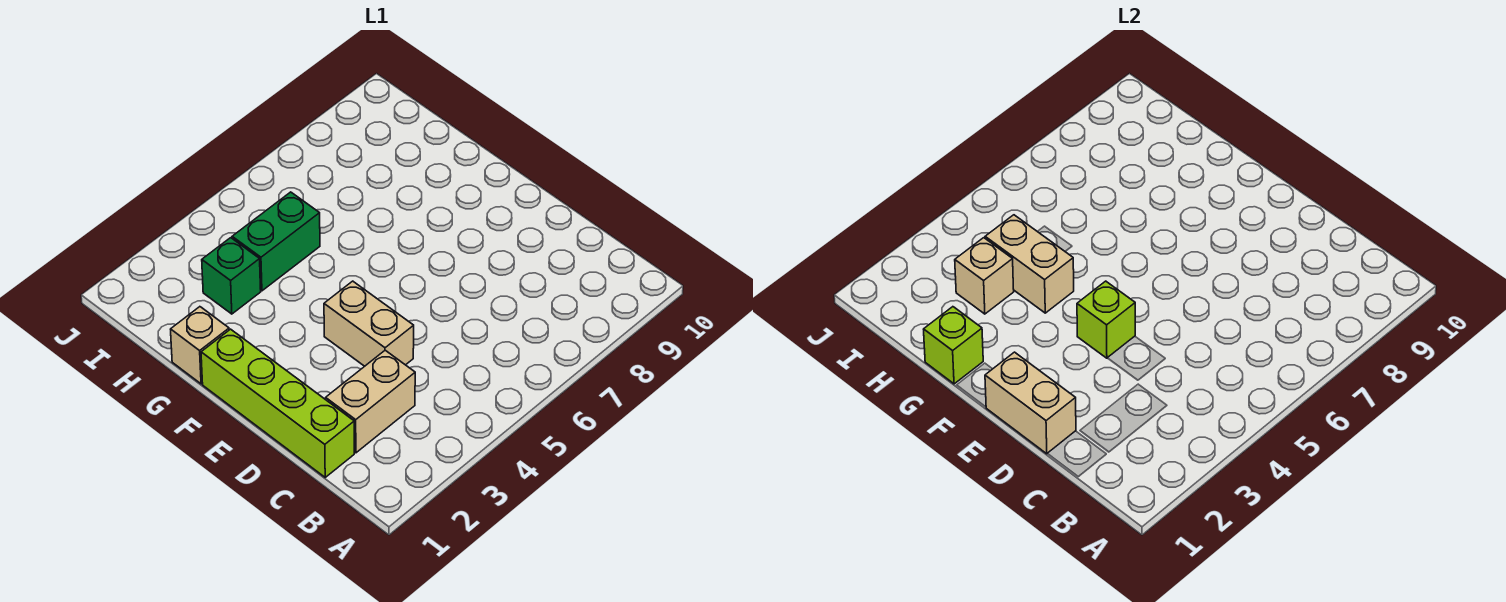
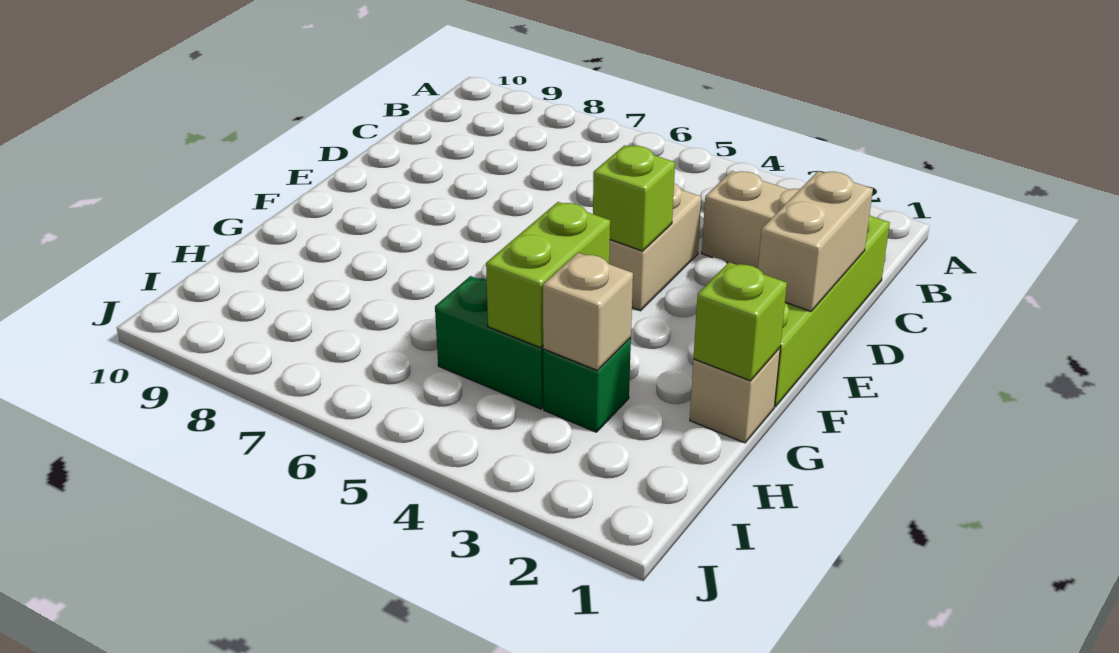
tan 1x2 brick [985,215,1074,313] -> lime 1x2 brick [486,202,610,348]

